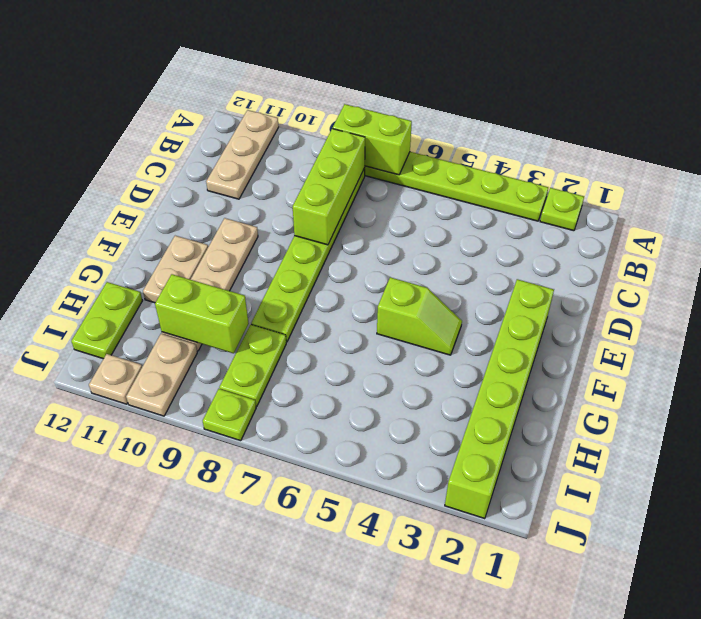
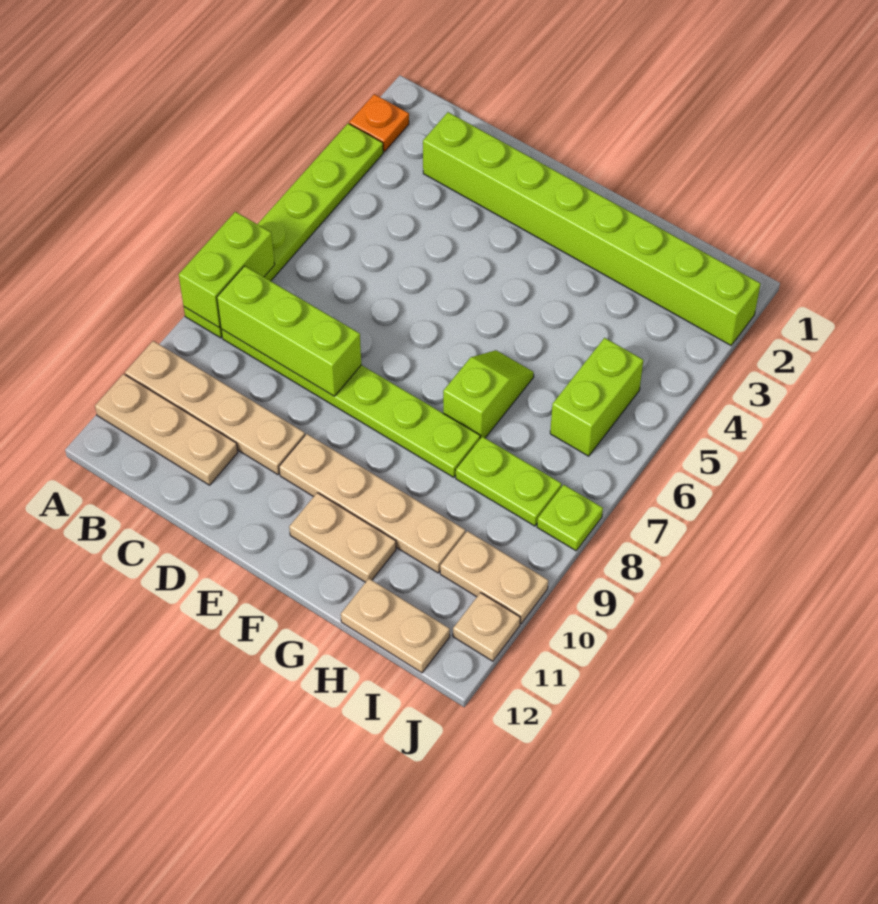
lime 1x1 plate [540,188,584,231] -> orange 1x1 plate [349,94,409,152]
none -> tan 1x4 plate [125,341,305,475]
lime 1x6 brick [445,279,554,519] -> lime 1x8 brick [423,112,761,345]
lime 1x2 slope [377,277,462,355] -> lime 1x2 slope moved to [443,350,534,438]
lime 1x2 brick [155,274,249,353] -> lime 1x2 brick moved to [550,338,643,456]
lime 1x2 plate [71,282,143,359] -> tan 1x2 plate [341,579,450,673]

